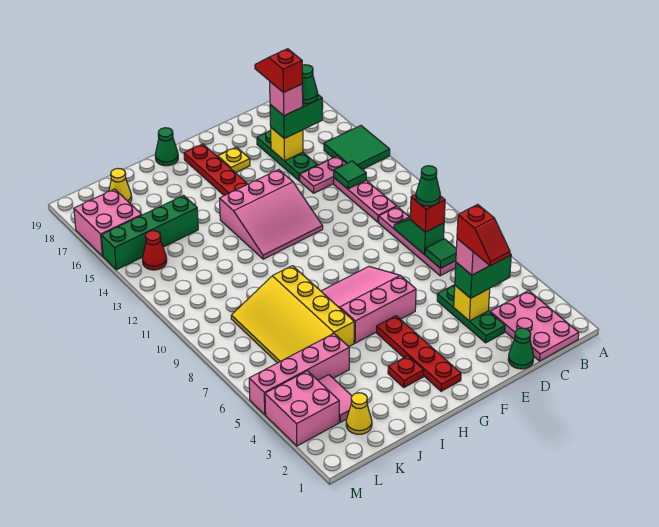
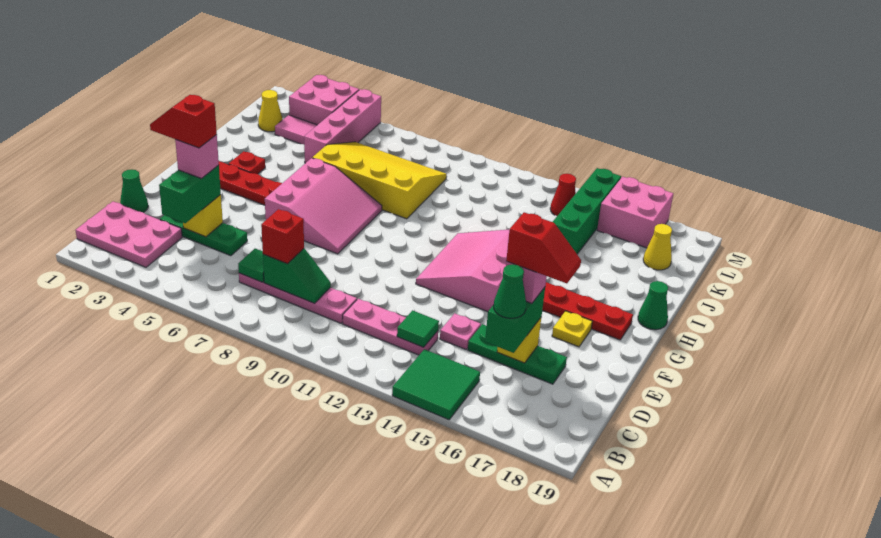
green 1x1 cone [416,166,440,206] -> none
pink 1x2 plate [300,156,346,193] -> pink 1x1 plate [440,313,481,349]

